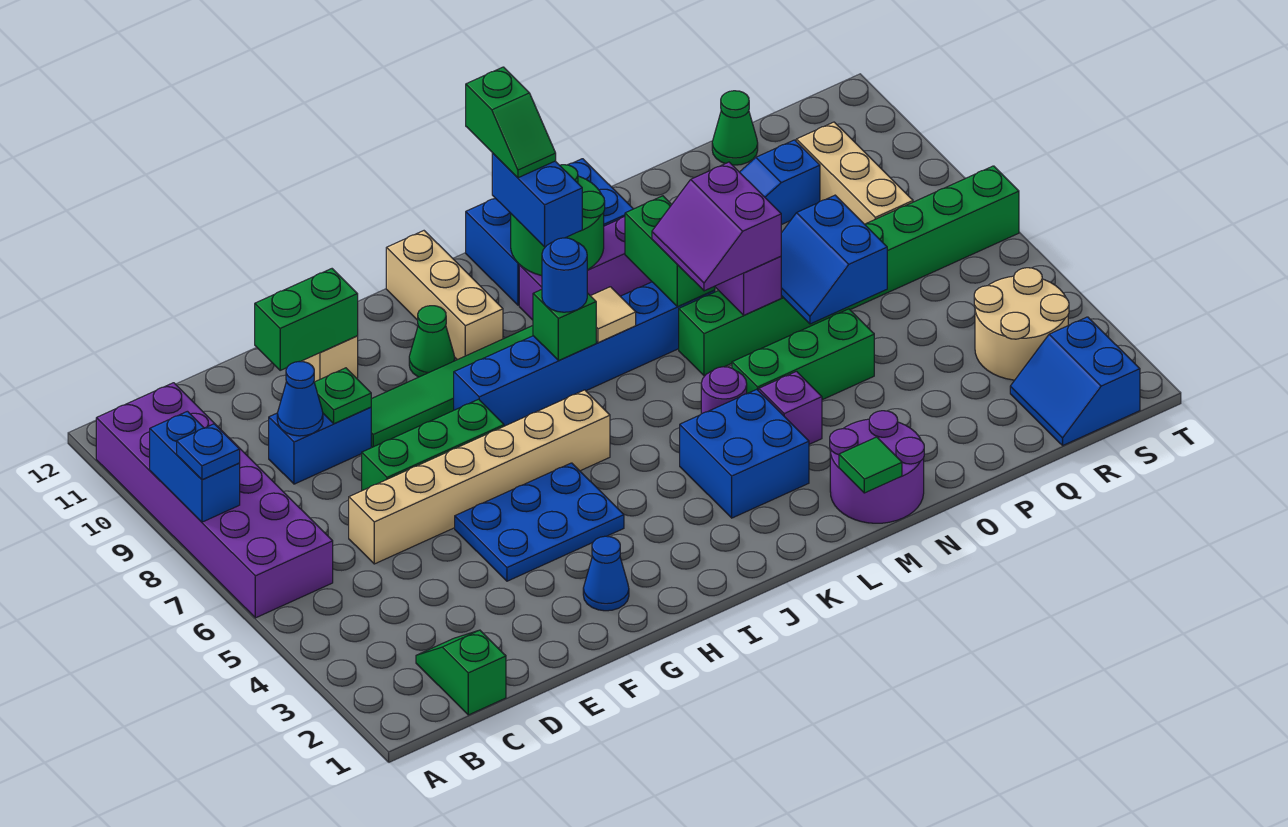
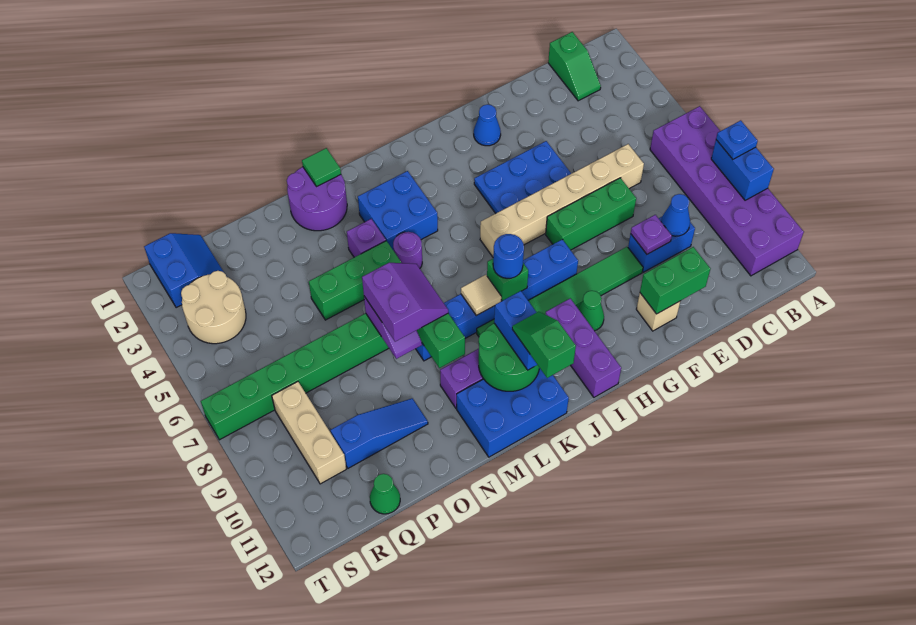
green 1x1 plate [314,368,371,424] -> purple 1x1 plate [631,215,672,254]
tan 1x3 brick [386,231,503,360] -> purple 1x3 brick [546,299,621,397]
blue 2x2 slope [781,195,887,324] -> none

